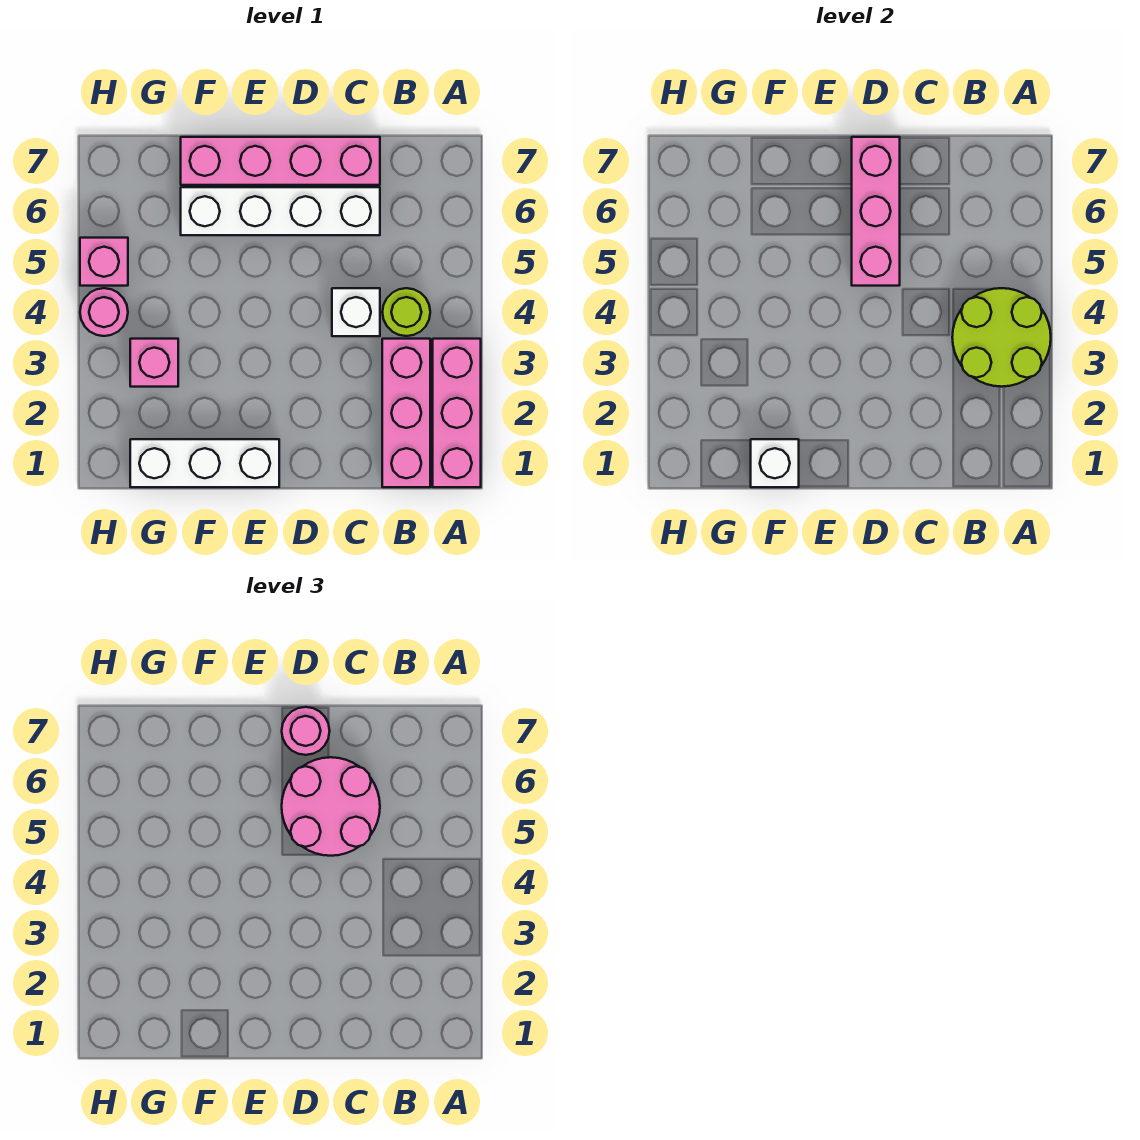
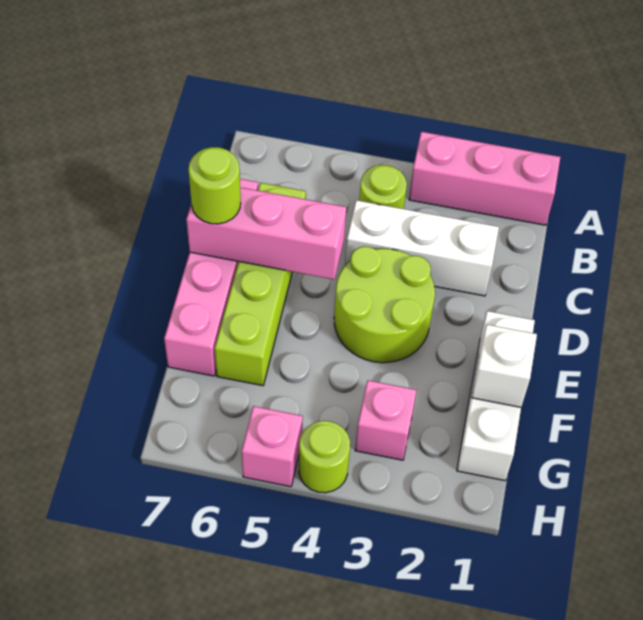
lime 2x2 round brick [952,288,1051,387] -> lime 2x2 round brick moved to [334,246,435,363]
pink 1x3 brick [382,339,430,487] -> none
white 1x1 brick [332,288,380,336] -> white 1x3 brick [345,200,499,296]
pink 2x2 round brick [282,757,380,856] -> none
white 1x4 brick [181,187,380,235] -> lime 1x4 brick [215,183,306,386]
pink 1x1 round brick [282,707,330,755] -> lime 1x1 round brick [189,147,241,224]
pink 1x1 round brick [80,288,128,336] -> lime 1x1 round brick [299,421,350,493]

